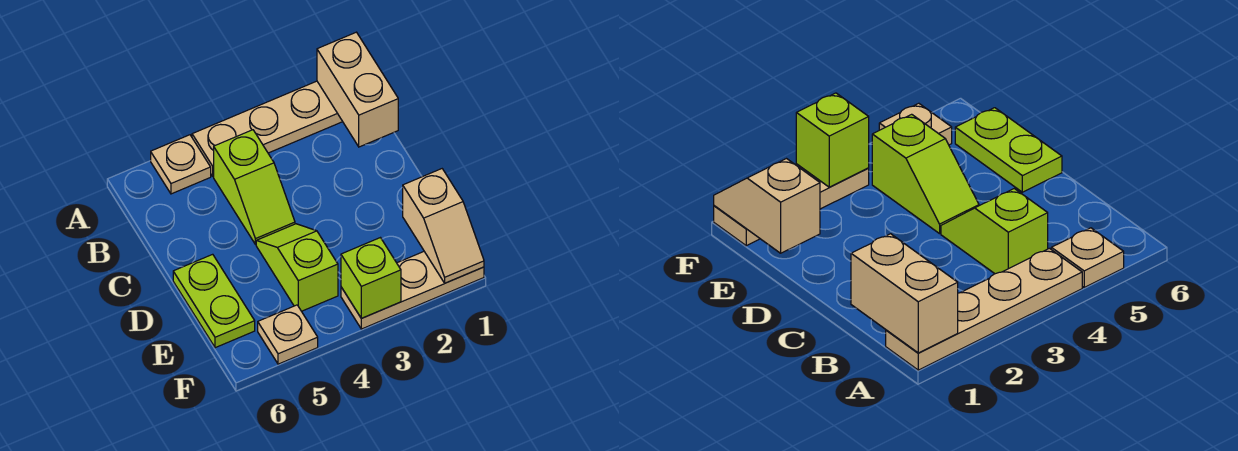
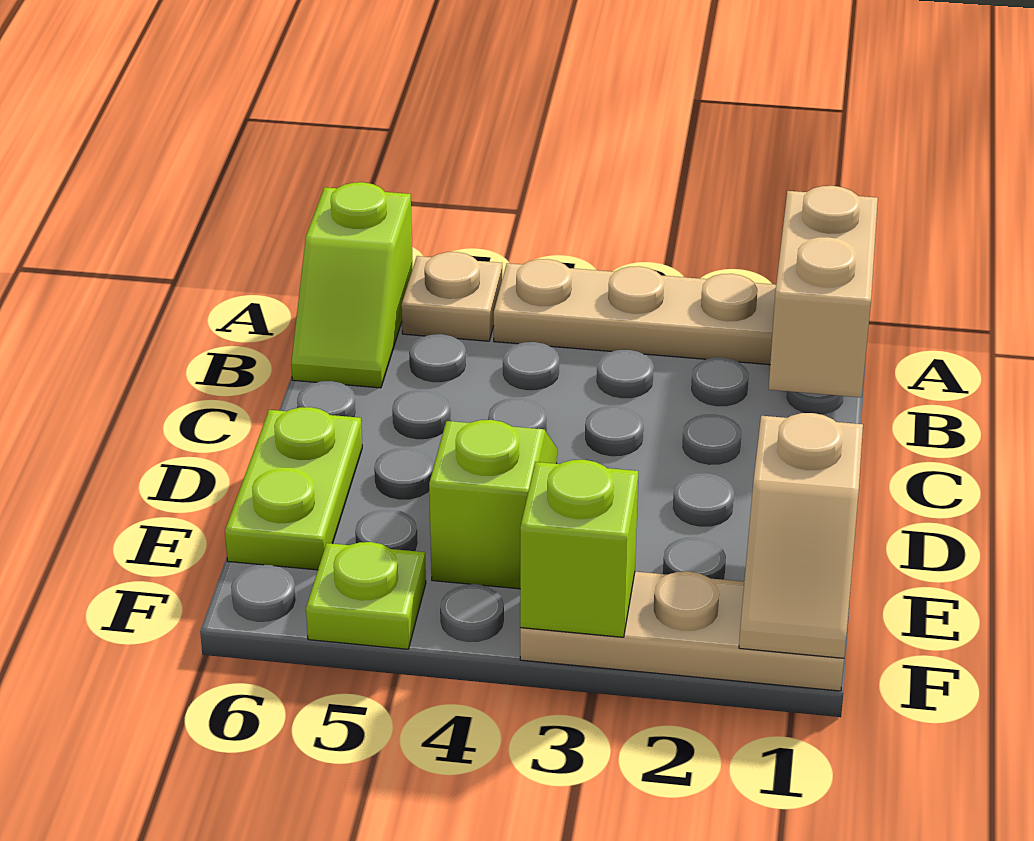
lime 1x2 slope [214,130,295,244] -> lime 1x2 slope moved to [291,182,413,388]
tan 1x1 plate [258,305,318,364] -> lime 1x1 plate [306,542,426,649]

